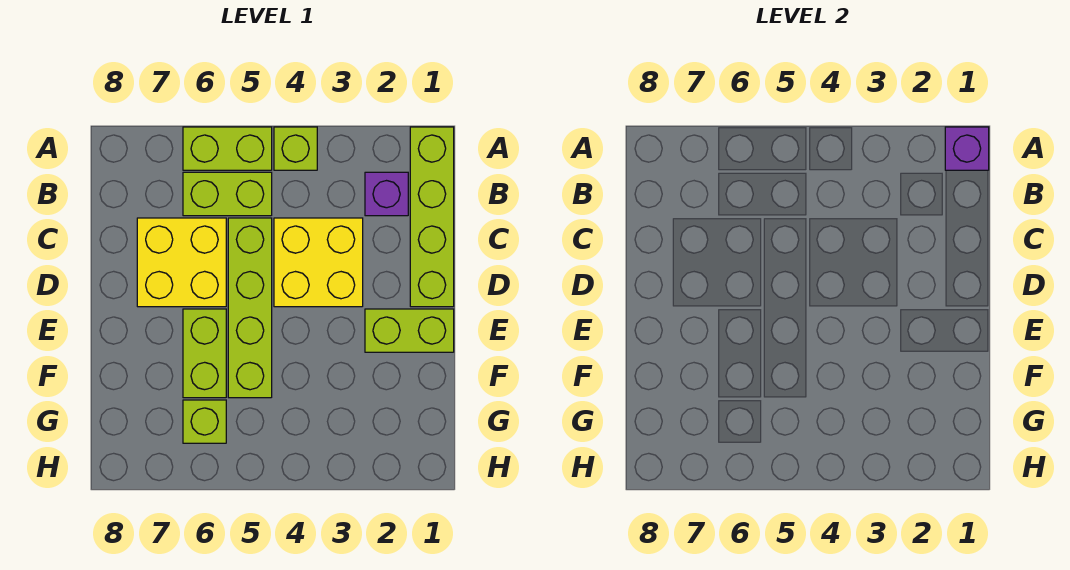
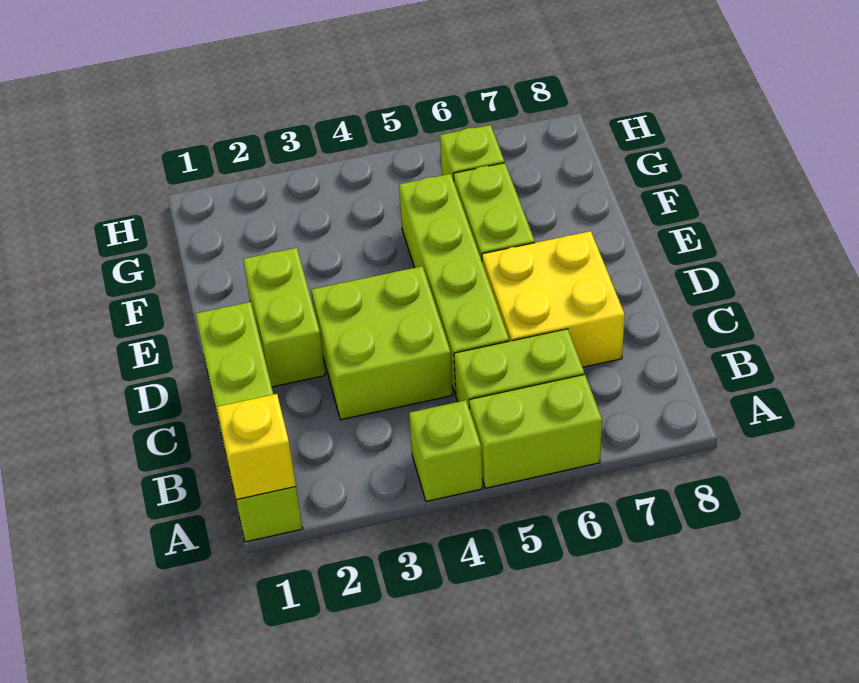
purple 1x1 brick [945,127,989,170] -> yellow 1x1 brick [217,394,296,500]
purple 1x1 brick [365,172,408,216] -> none
yellow 2x2 brick [274,218,363,307] -> lime 2x2 brick [311,266,453,420]
lime 1x2 brick [365,309,454,352] -> lime 1x2 brick turned to [243,248,325,387]

